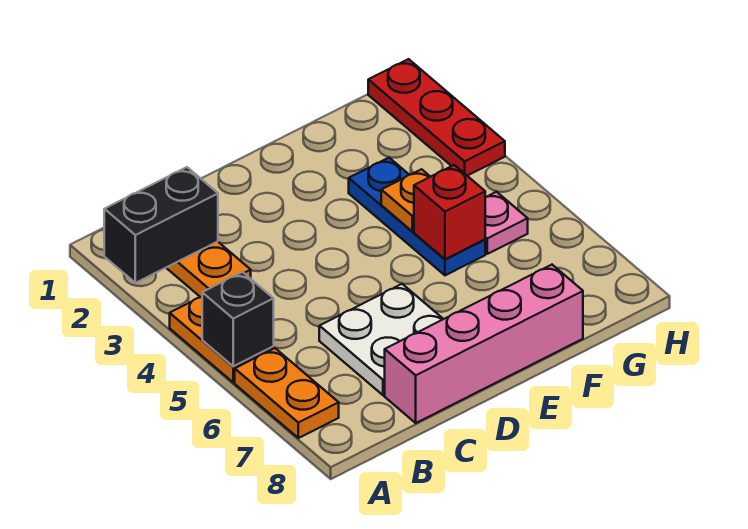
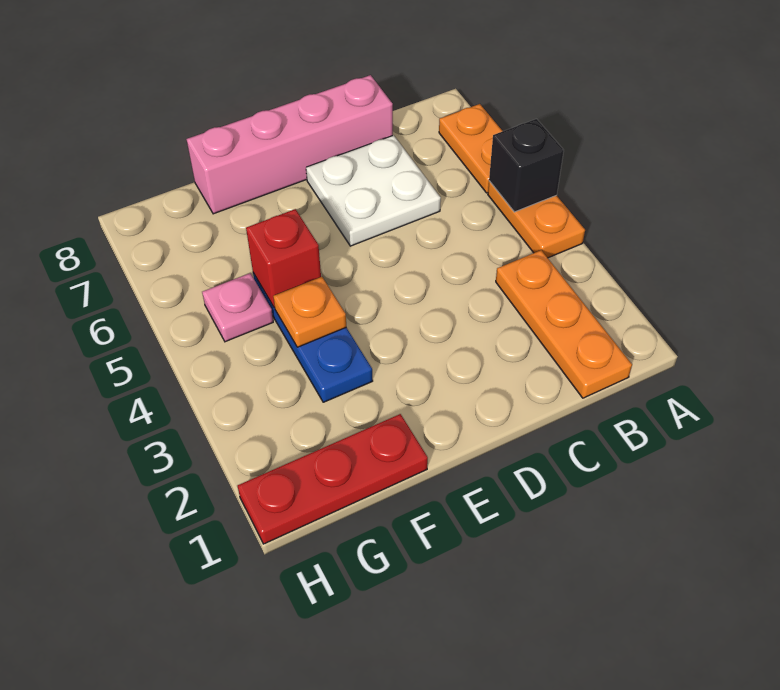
black 1x2 brick [104,167,218,283] -> none
red 1x3 plate [368,59,505,176] -> red 1x3 plate turned to [238,414,428,544]

